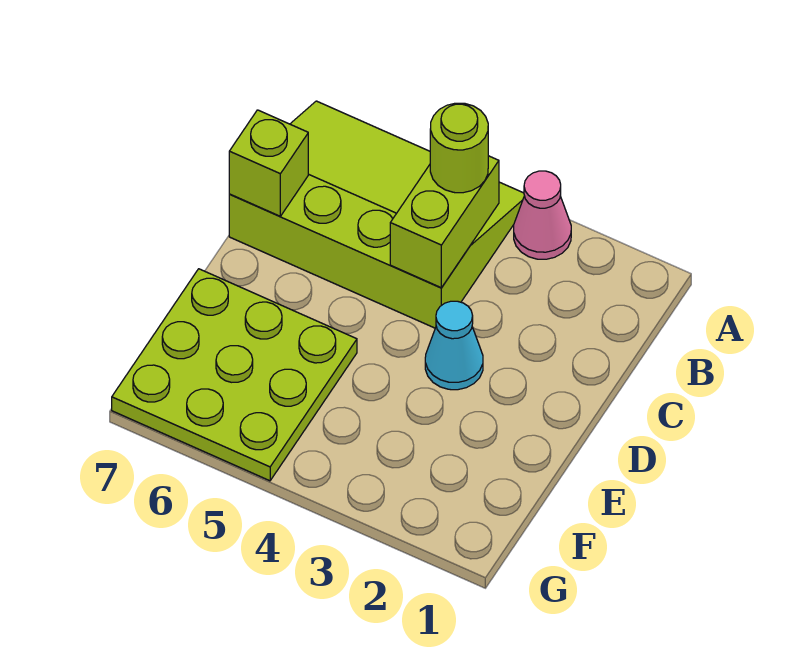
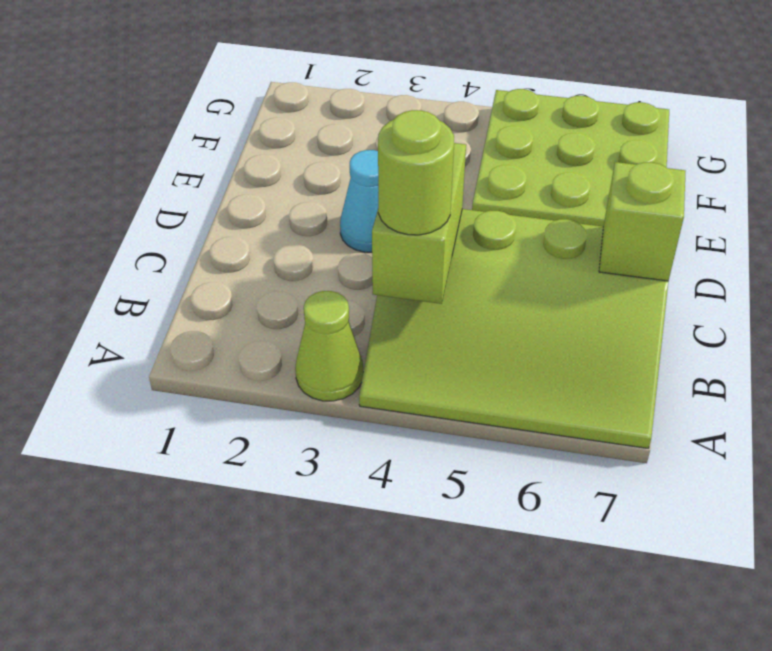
pink 1x1 cone [514,171,571,259] -> lime 1x1 cone [295,291,363,401]

